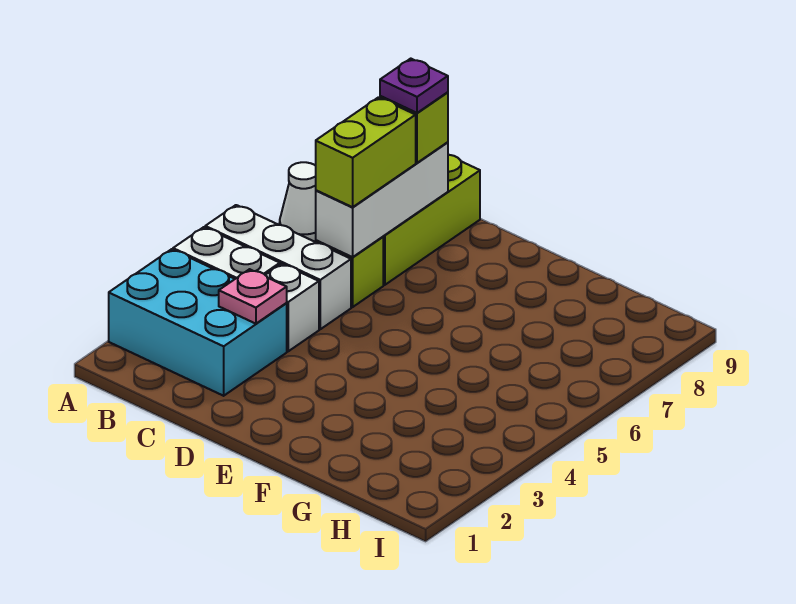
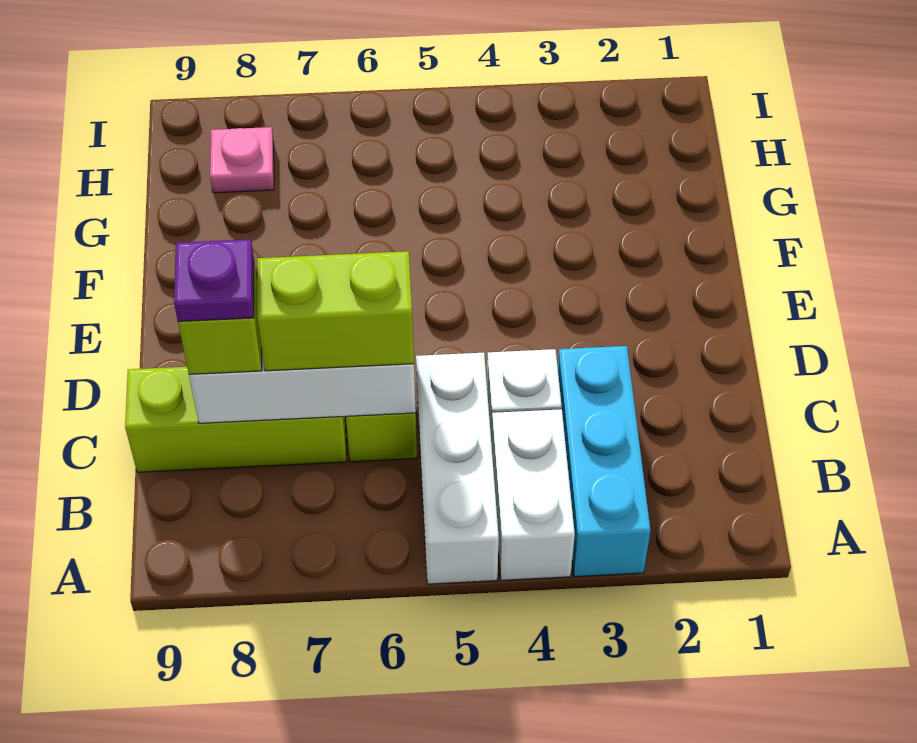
cyan 2x3 brick [109,249,287,396] -> cyan 1x3 brick [558,346,651,577]
white 1x1 cone [280,162,316,241] -> none
pink 1x1 plate [219,269,287,324] -> pink 1x1 plate moved to [210,127,274,193]

